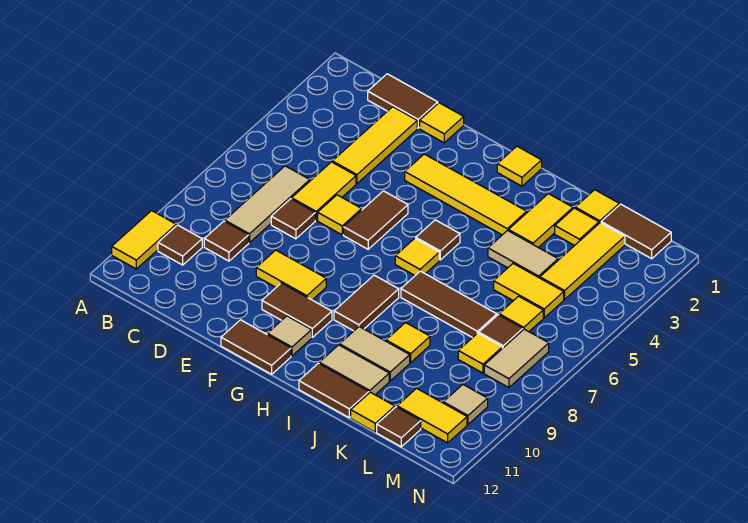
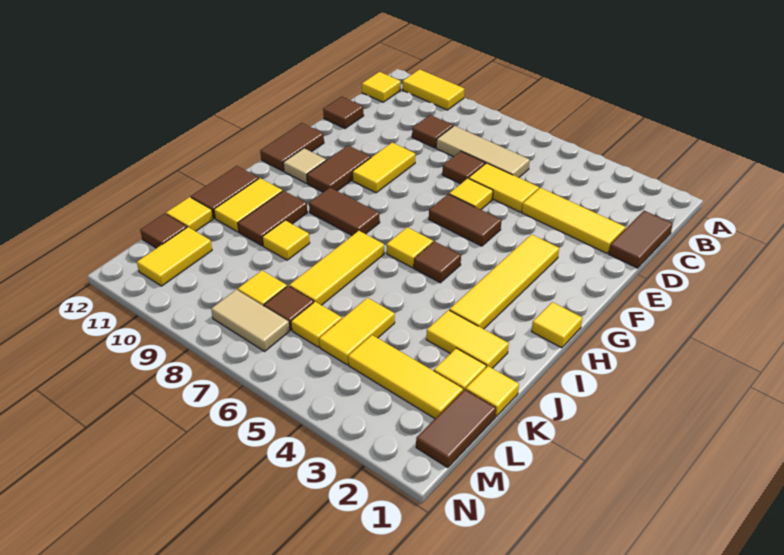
brown 1x1 tile [158,225,202,265] -> brown 1x1 tile moved to [323,97,364,128]
yellow 1x1 tile [420,103,464,143] -> yellow 1x1 tile moved to [362,72,401,102]
brown 1x3 tile [401,271,497,338] -> yellow 1x3 tile [289,231,384,305]
tan 1x2 tile [340,327,410,381] -> brown 1x2 tile [238,191,307,246]
tan 1x2 tile [319,345,389,395] -> yellow 1x2 tile [214,178,282,232]
tan 1x2 tile [488,230,558,278] -> none
tan 1x1 tile [443,385,488,424] -> none

